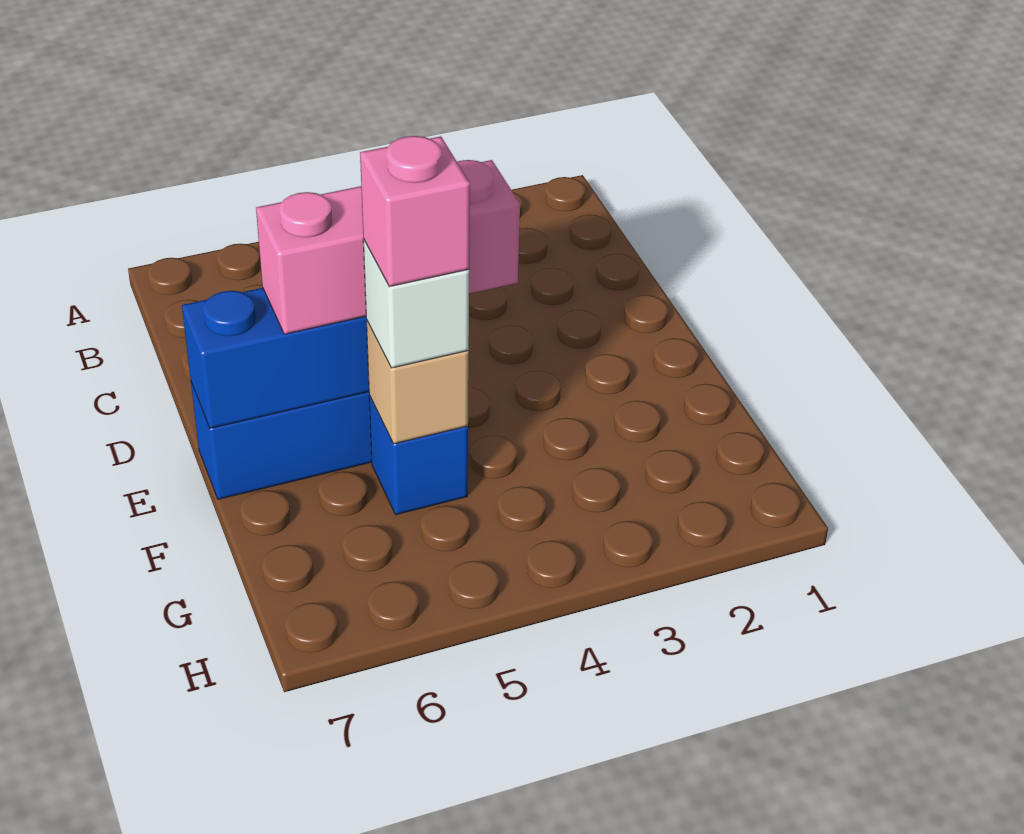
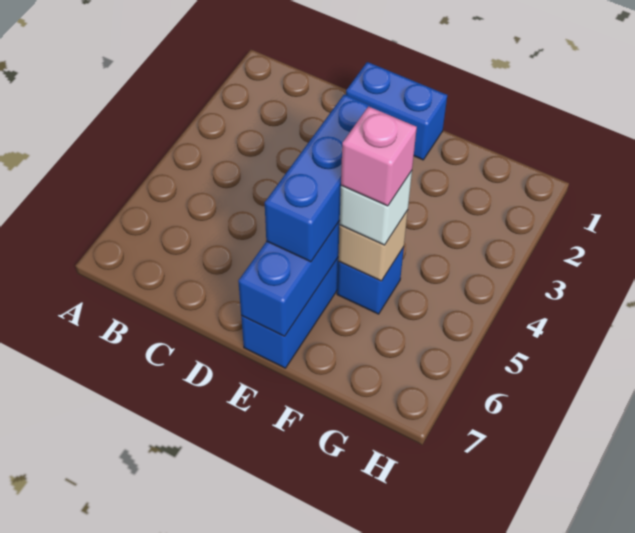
none -> blue 1x2 brick [346,62,447,160]
pink 1x3 brick [256,160,520,334] -> blue 1x3 brick [265,94,389,262]

